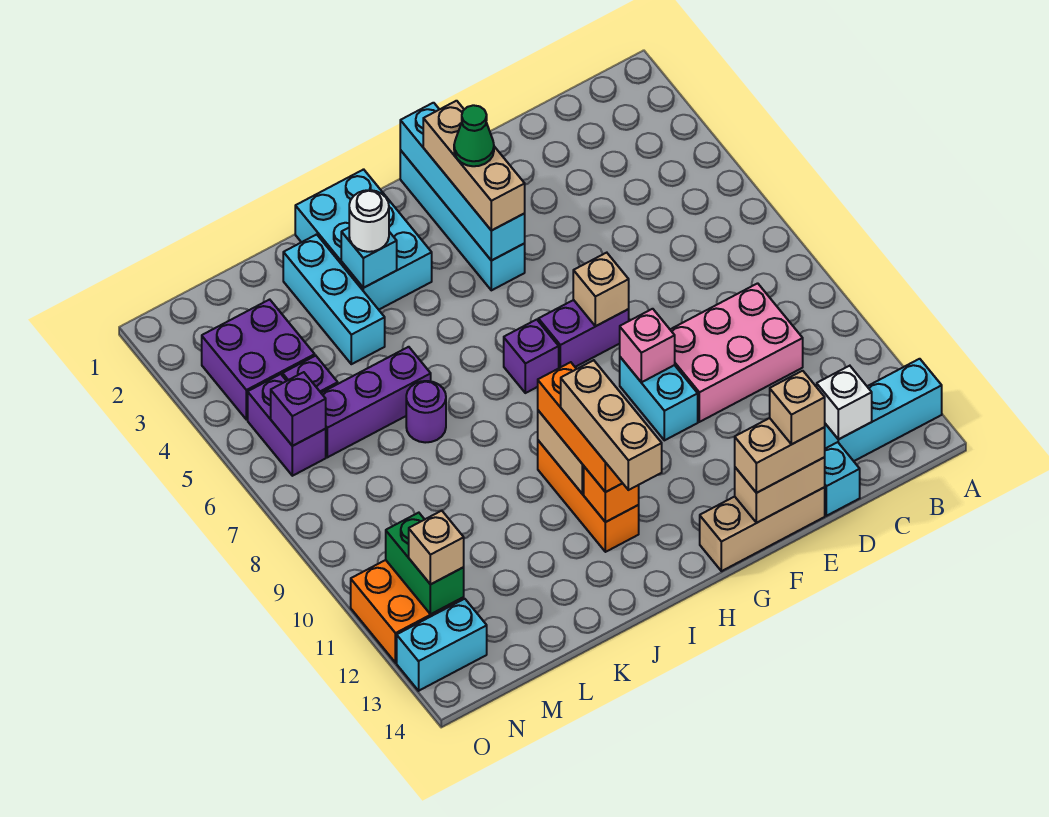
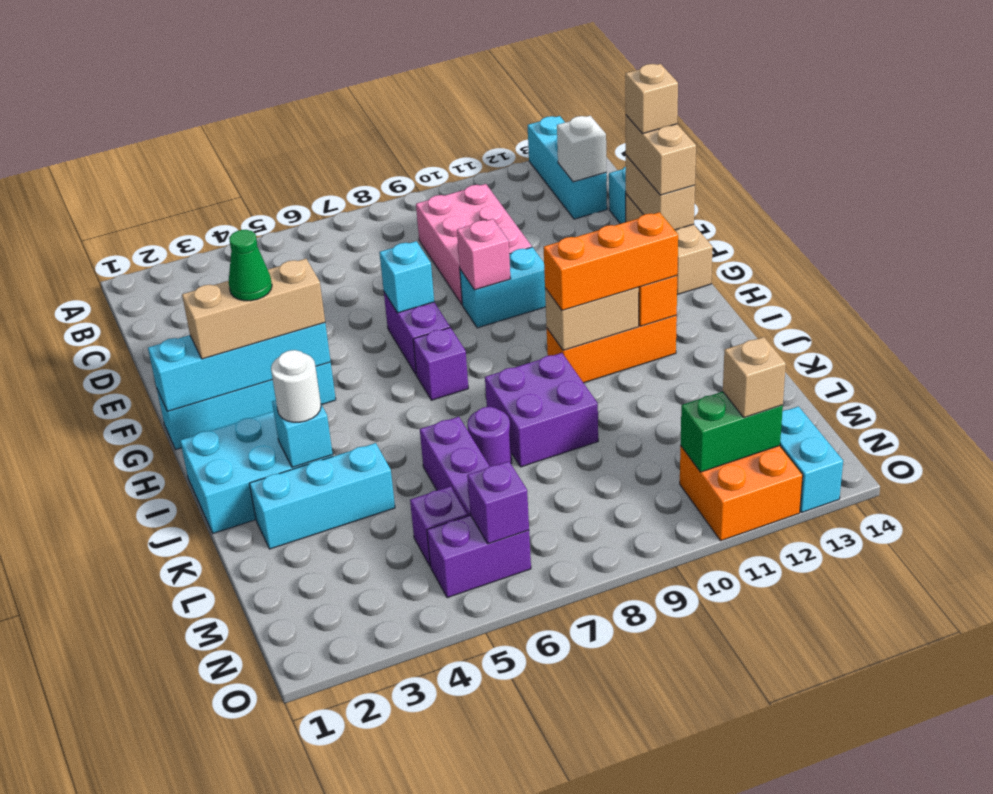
tan 1x1 brick [573,253,629,326] -> cyan 1x1 brick [379,241,434,313]
tan 1x3 brick [561,360,662,490] -> none
purple 2x2 brick [202,299,315,420] -> purple 2x2 brick moved to [485,353,598,467]

